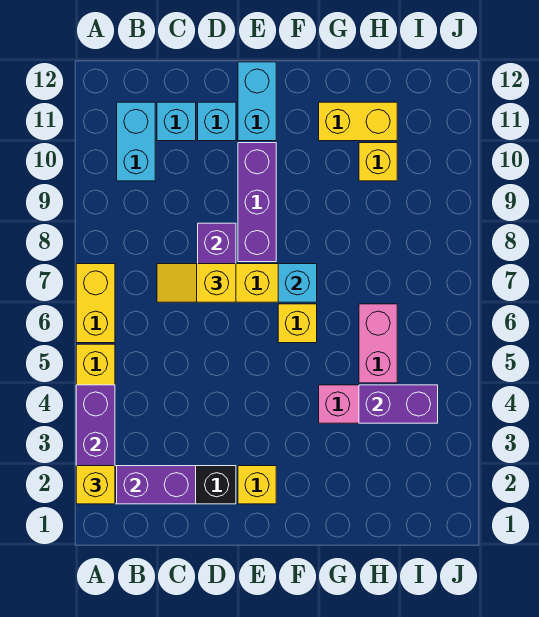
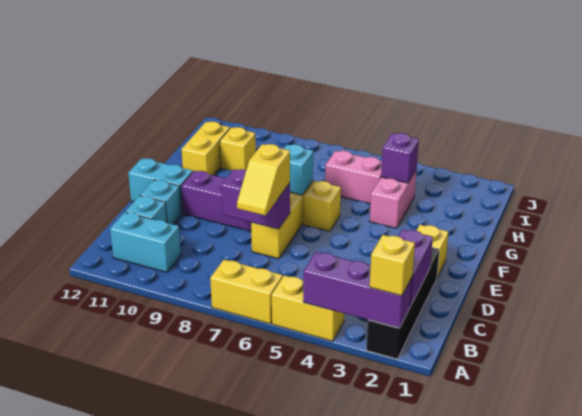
purple 1x2 brick [359,385,438,423] -> purple 1x1 brick [381,133,419,183]

